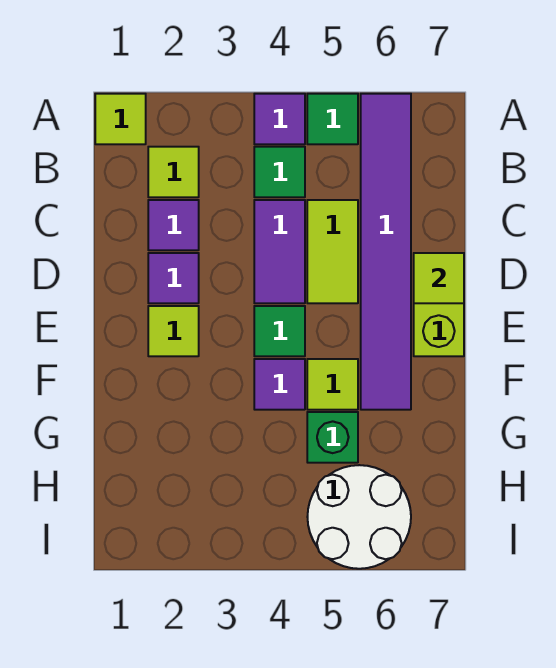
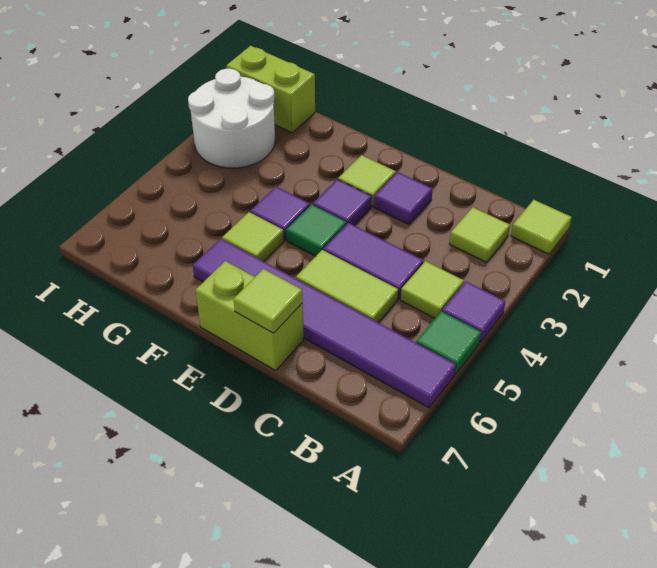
green 1x1 tile [254,147,305,197] -> lime 1x1 tile [401,261,464,318]
purple 1x1 tile [148,200,199,250] -> purple 1x1 tile moved to [313,179,372,225]
green 1x1 brick [307,412,358,463] -> none
none -> lime 1x2 brick [227,46,315,133]
white 2x2 round brick [307,465,411,569] -> white 2x2 round brick moved to [188,69,275,168]

